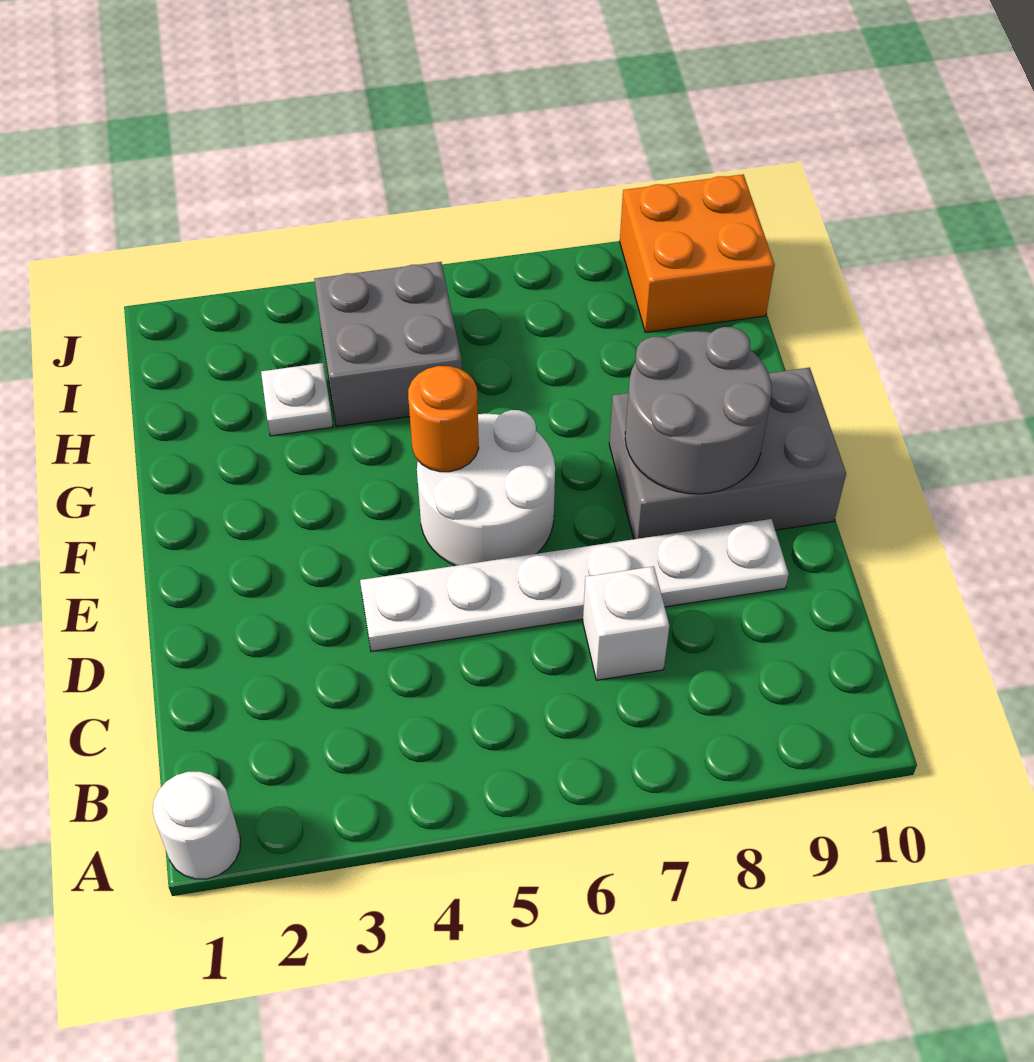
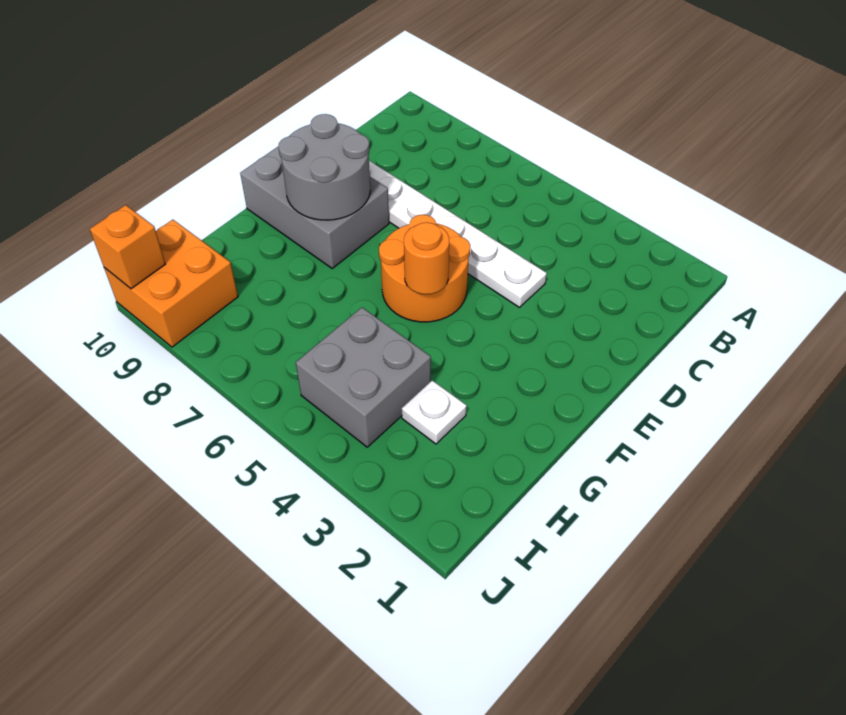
white 1x1 round brick [153,771,241,879] -> none
white 1x1 brick [583,566,669,680] -> none
white 2x2 round brick [417,410,555,566] -> orange 2x2 round brick [379,215,470,322]
none -> orange 1x1 brick [90,205,165,289]

